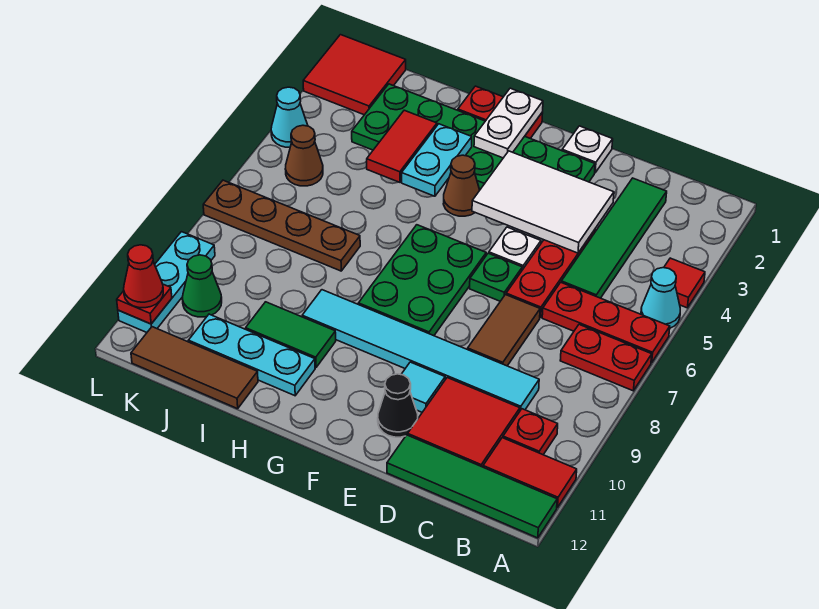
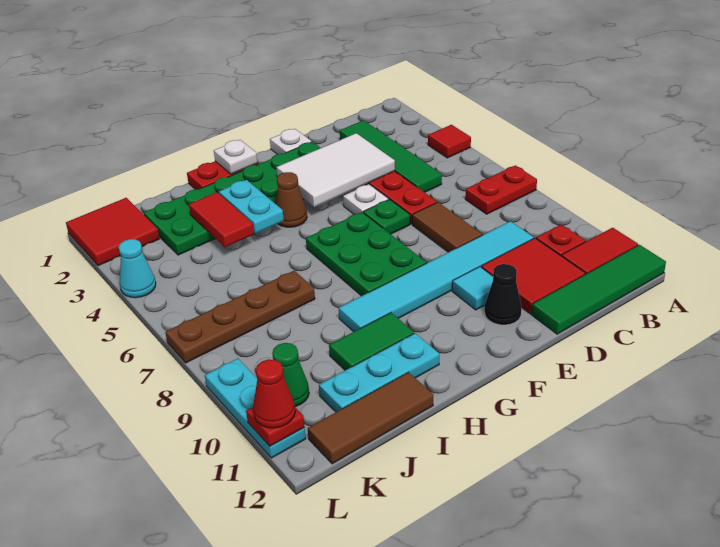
cyan 1x1 cone [641,268,680,328] -> none
red 1x3 plate [542,282,670,363] -> none
white 1x2 plate [474,88,543,158] -> white 1x1 plate [214,140,258,174]
brown 1x1 cone [285,125,323,186] -> none

